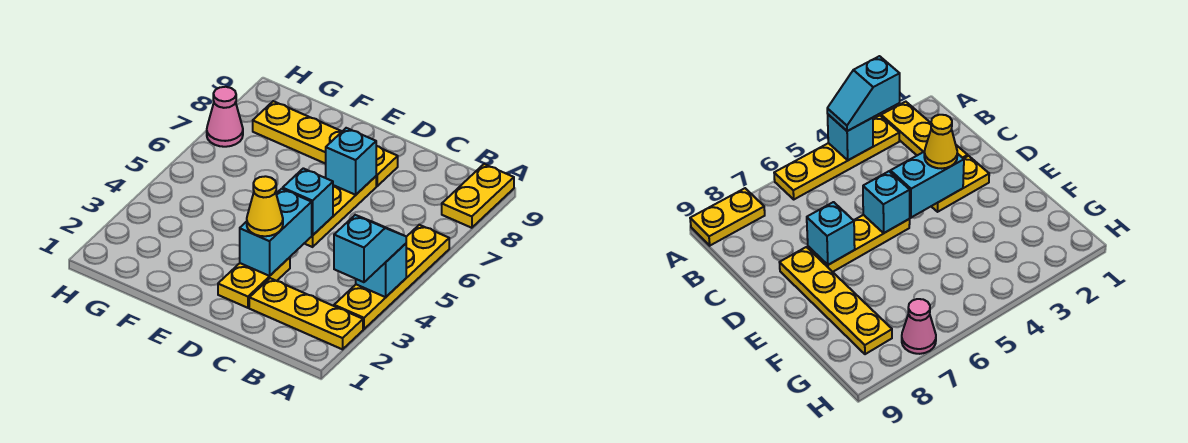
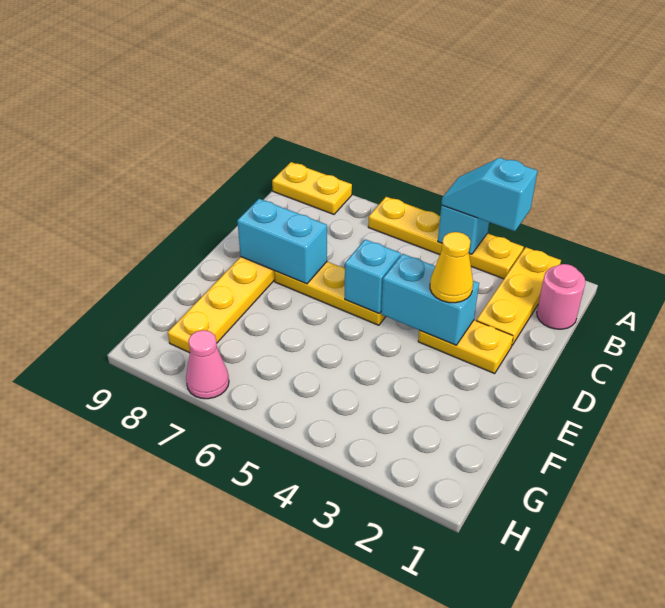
none -> pink 1x1 round brick [537,264,585,329]
cyan 1x1 brick [326,128,376,195] -> cyan 1x2 brick [237,199,327,284]

